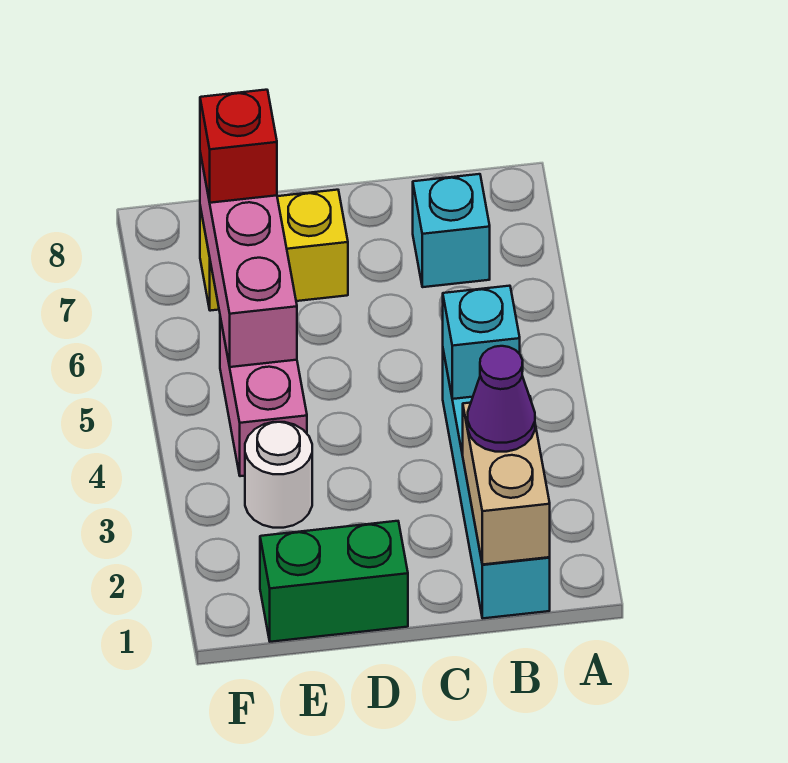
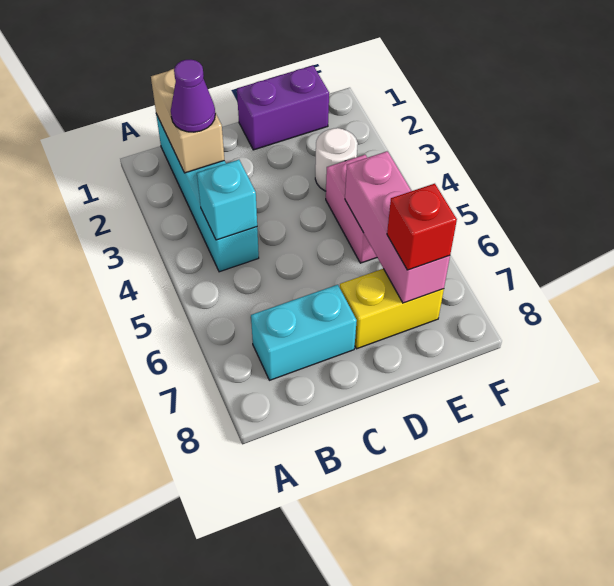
cyan 1x1 brick [413,174,490,287] -> cyan 1x2 brick [251,285,357,380]
green 1x2 brick [260,521,408,642] -> purple 1x2 brick [237,65,329,150]

